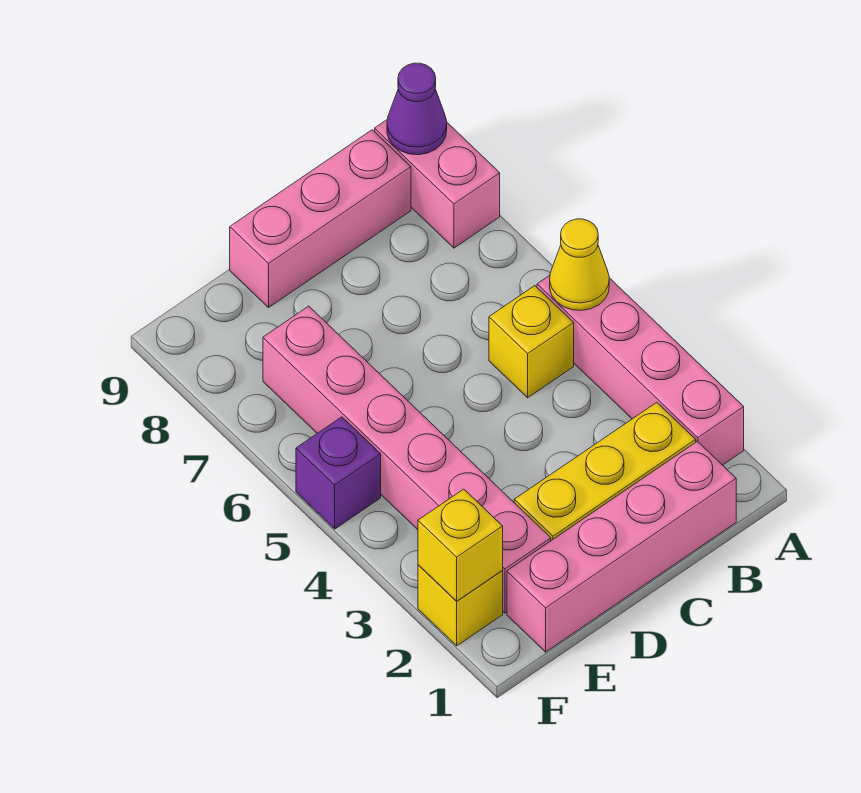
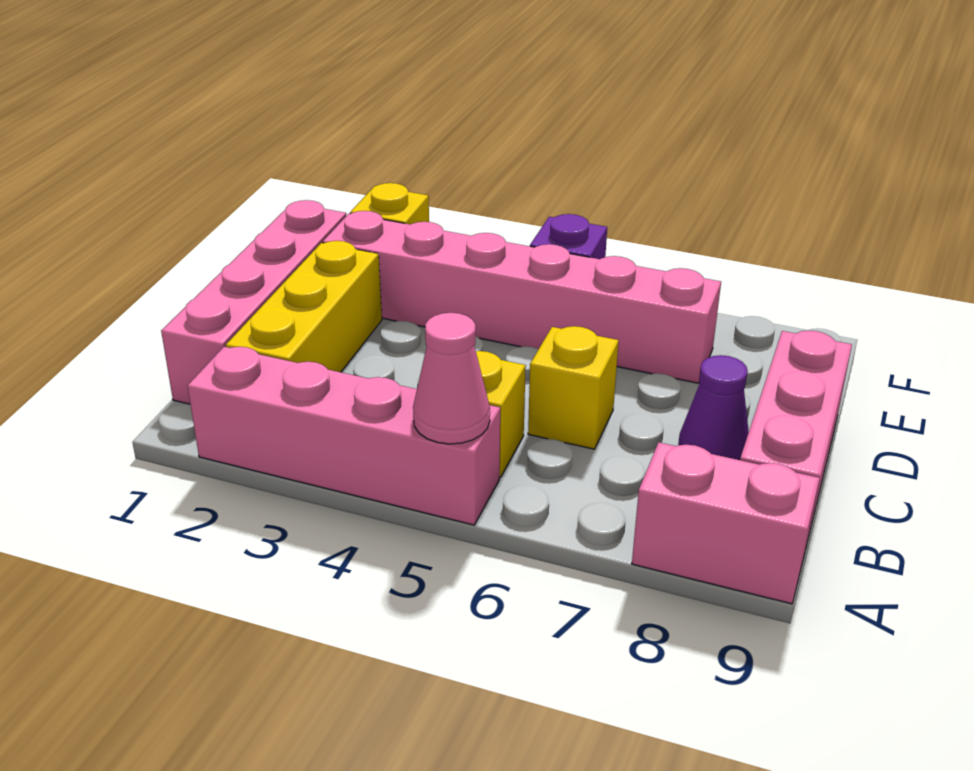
yellow 1x1 cone [550,219,609,310] -> pink 1x1 cone [413,313,490,444]
purple 1x1 cone [387,63,447,155] -> purple 1x1 cone moved to [678,355,749,460]
yellow 1x1 brick [418,489,503,601] -> yellow 1x1 brick moved to [528,326,619,449]

